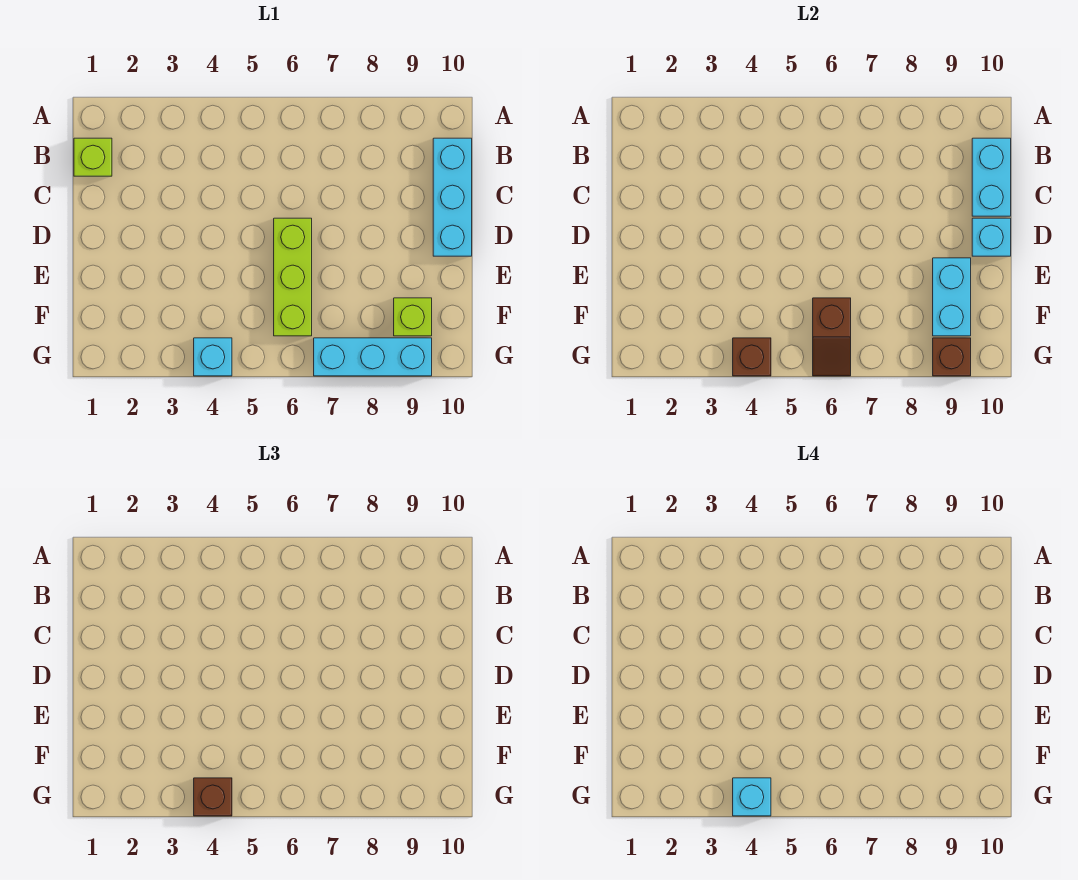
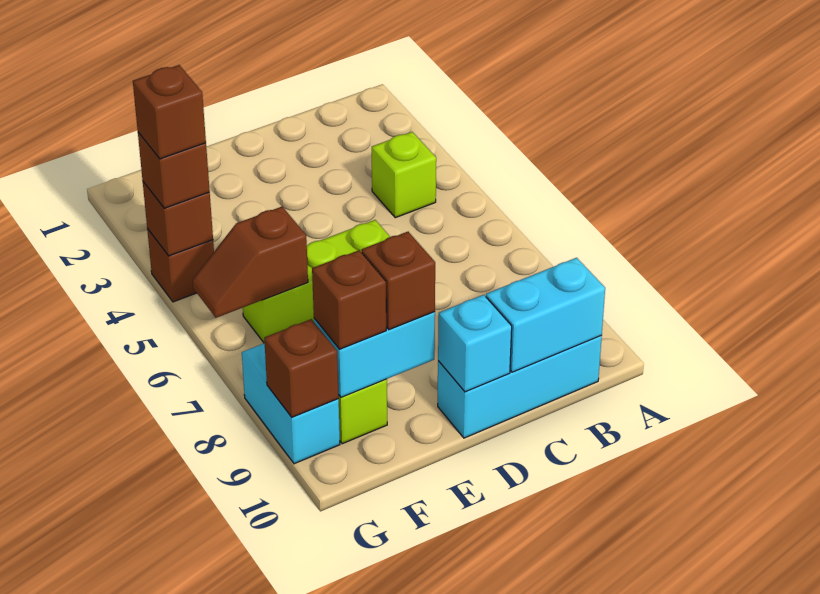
lime 1x1 brick [74,138,112,176] -> lime 1x1 brick moved to [372,132,436,218]
none -> brown 1x1 brick [362,232,435,330]
none -> brown 1x1 brick [312,250,386,349]
cyan 1x1 brick [194,338,232,376] -> brown 1x1 brick [147,229,214,302]
cyan 1x1 brick [733,778,771,816] -> brown 1x1 brick [133,65,206,159]
cyan 1x3 brick [314,338,432,376] -> cyan 1x2 brick [242,343,340,464]

